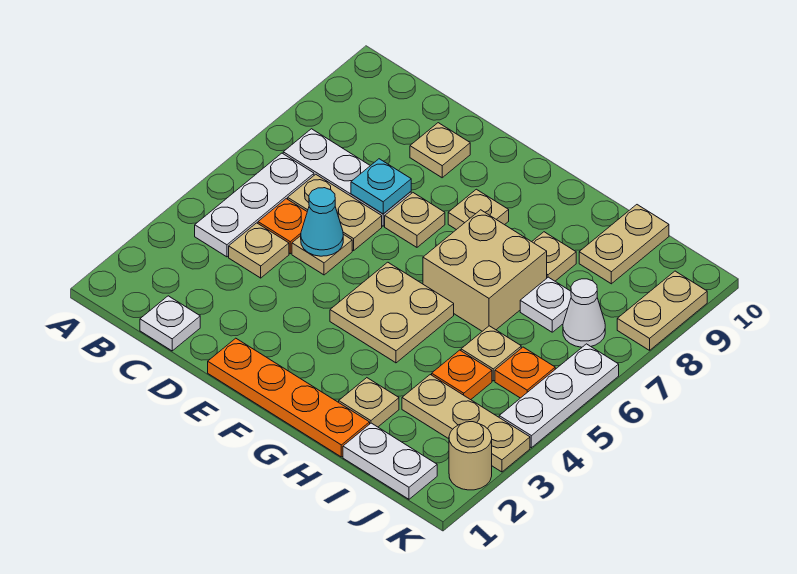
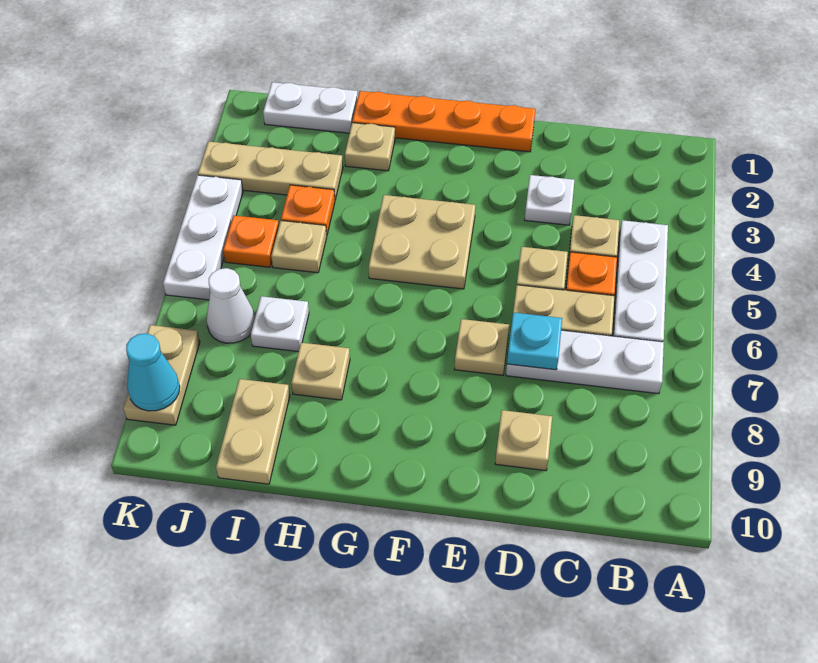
white 1x1 plate [140,296,200,351] -> white 1x1 plate moved to [525,175,574,225]
cyan 1x1 cone [301,188,343,256] -> cyan 1x1 cone moved to [126,333,180,411]
tan 1x1 plate [448,189,509,230] -> none
tan 2x2 brick [423,210,547,331] -> none
tan 1x1 round brick [449,422,492,490] -> none

